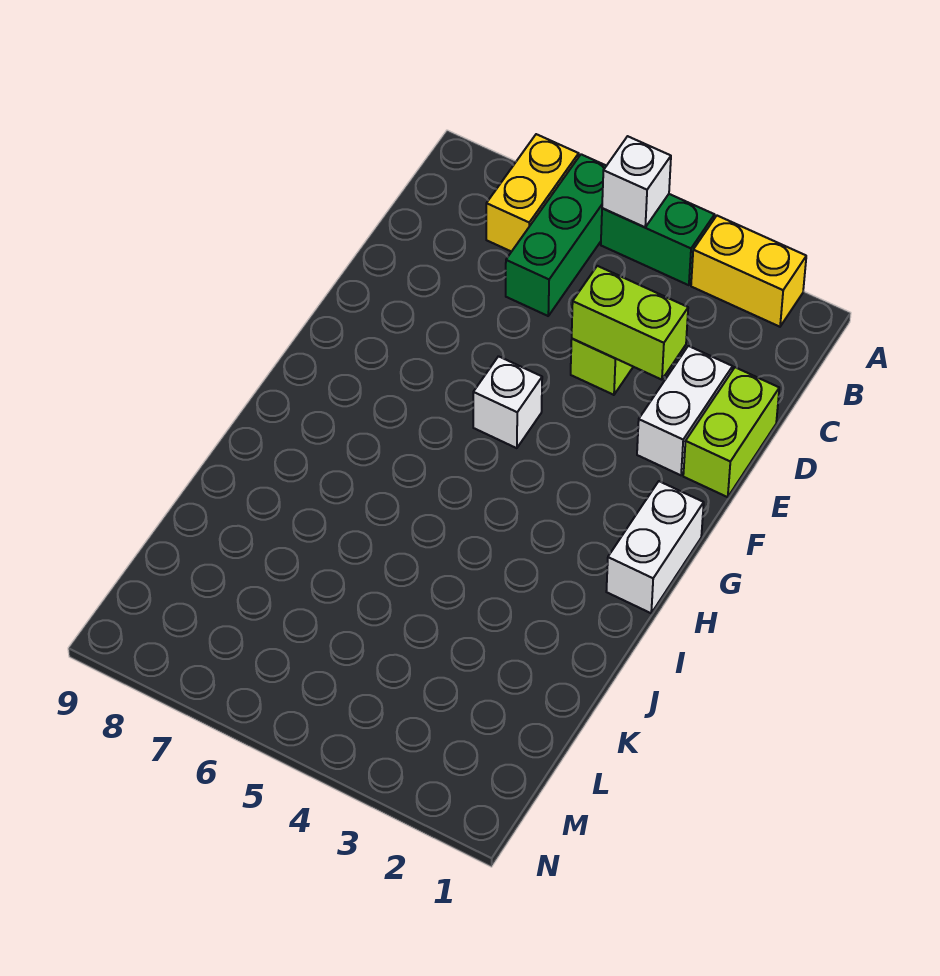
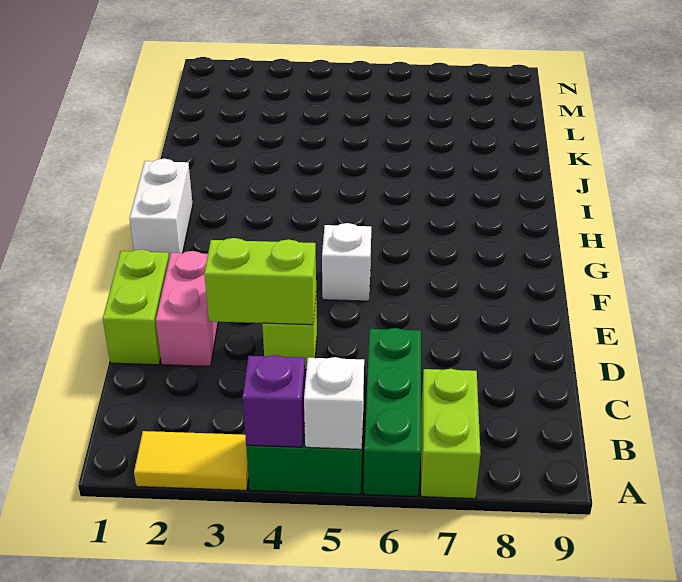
yellow 1x2 brick [691,216,806,327] -> yellow 1x2 tile [134,431,249,490]
none -> purple 1x1 brick [243,355,305,447]
yellow 1x2 brick [486,134,579,252] -> lime 1x2 brick [421,369,481,499]
white 1x2 brick [637,346,733,475] -> pink 1x2 brick [156,251,218,366]

